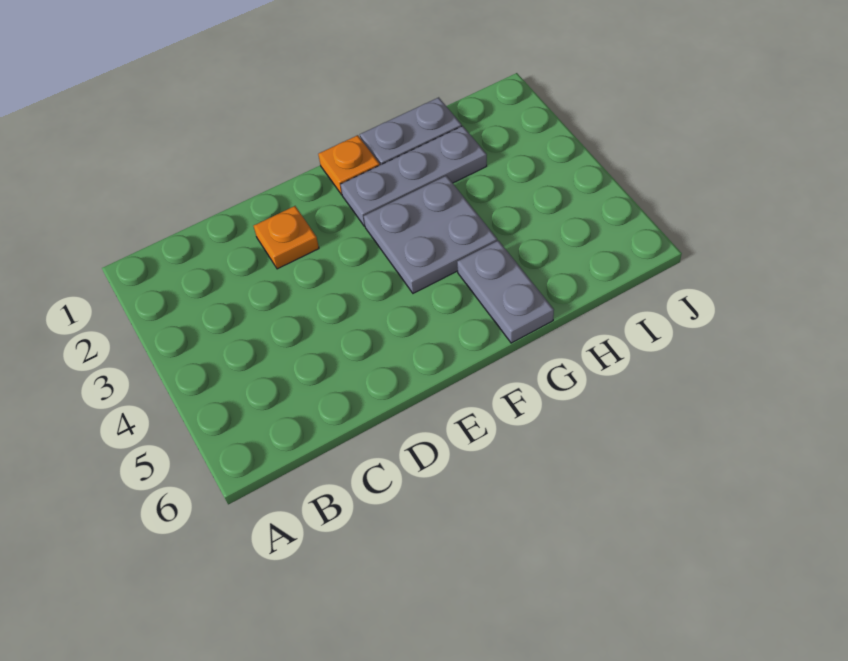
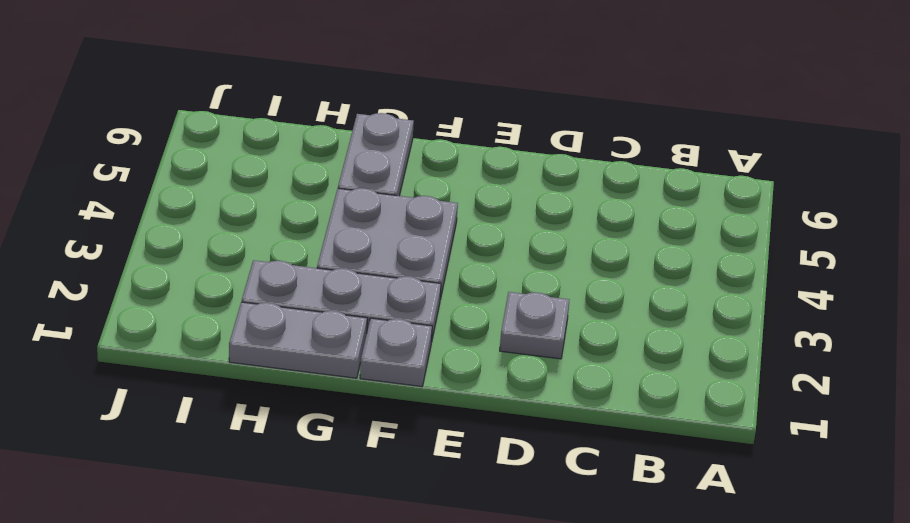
orange 1x1 plate [254,206,319,269] -> grey 1x1 plate [500,292,569,359]
orange 1x1 plate [318,135,380,195] -> grey 1x1 plate [360,318,432,387]

